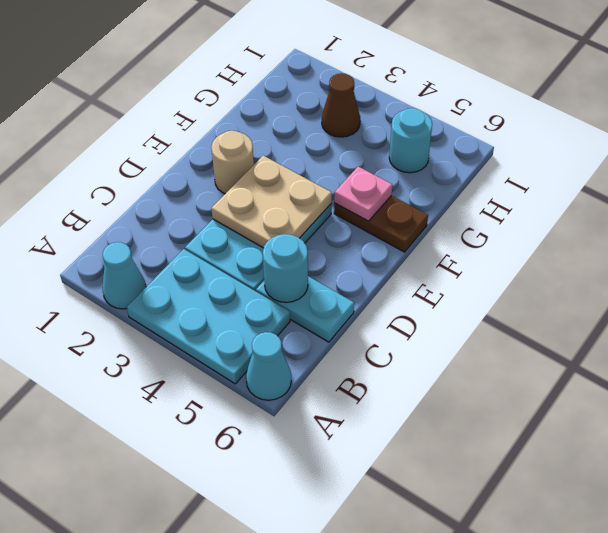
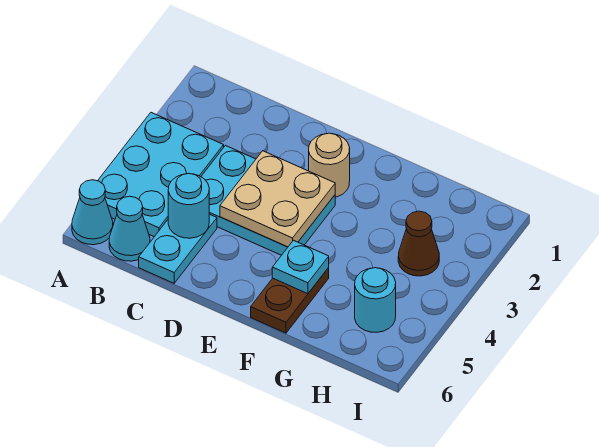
cyan 1x1 cone [102,242,146,309] -> cyan 1x1 cone moved to [109,196,150,261]
pink 1x1 plate [334,167,392,221] -> cyan 1x1 plate [272,240,329,294]

